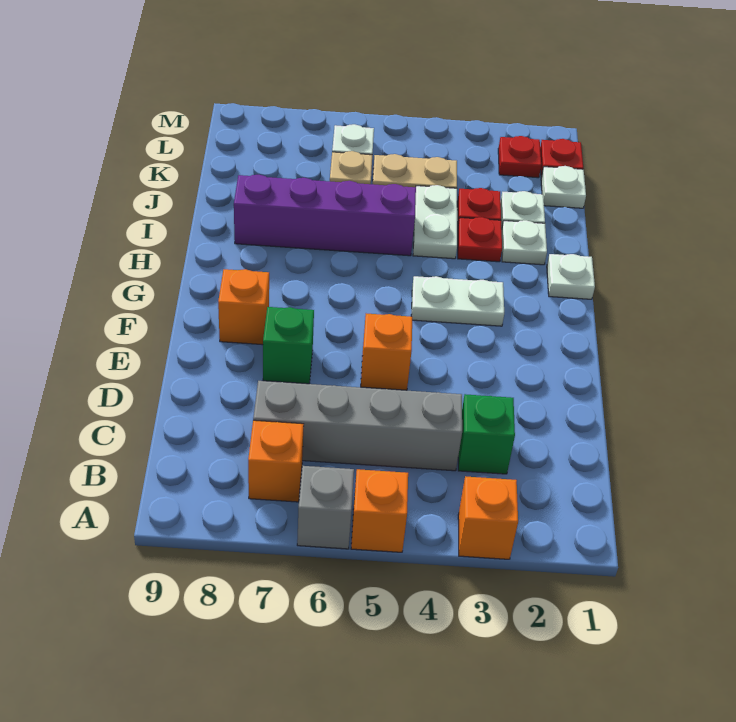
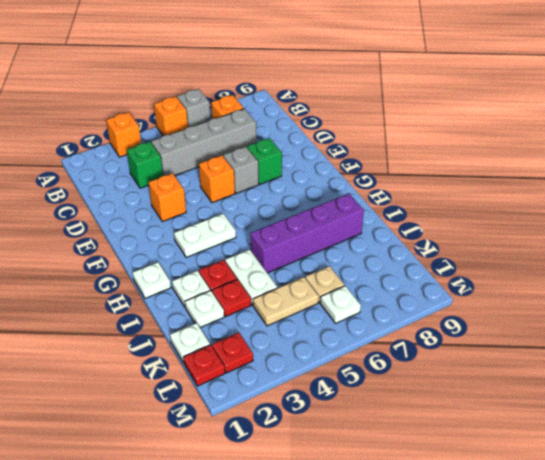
none -> grey 1x1 brick [223,147,259,193]
orange 1x1 brick [218,269,269,345] -> orange 1x1 brick moved to [149,173,186,222]

